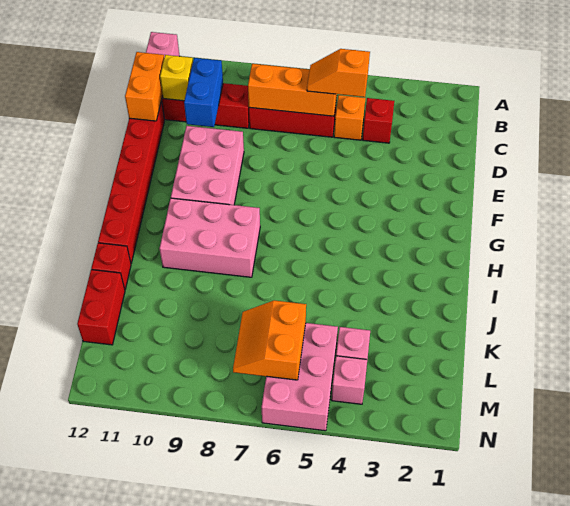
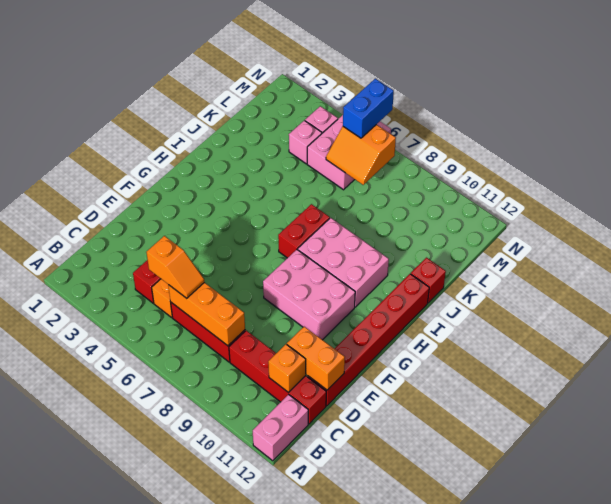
blue 1x2 brick [184,58,223,127] -> blue 1x2 brick moved to [343,79,394,138]
yellow 1x1 brick [160,55,193,101] -> orange 1x1 brick [268,344,306,393]
orange 1x2 brick [125,52,164,121] -> orange 1x2 brick turned to [287,327,345,390]
pink 2x3 brick [171,126,244,205] -> pink 2x3 brick turned to [263,250,355,340]
red 1x2 brick [77,270,125,345] -> red 1x2 brick moved to [278,204,330,258]
orange 2x2 slope [233,300,306,380] -> orange 2x2 slope turned to [326,125,396,185]

